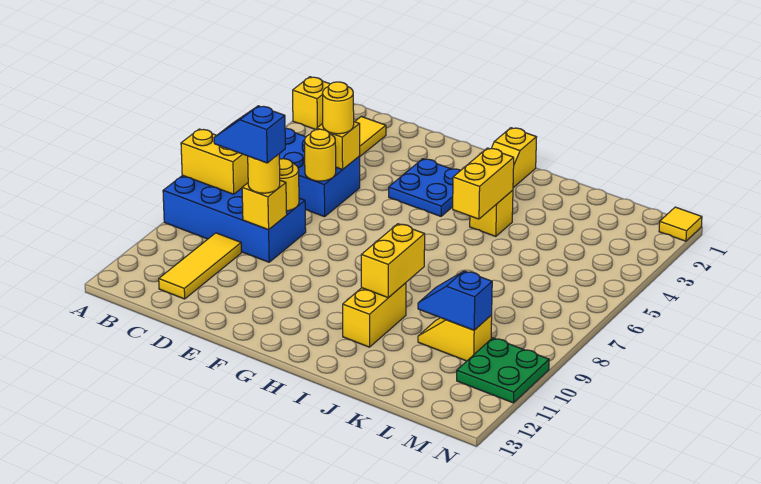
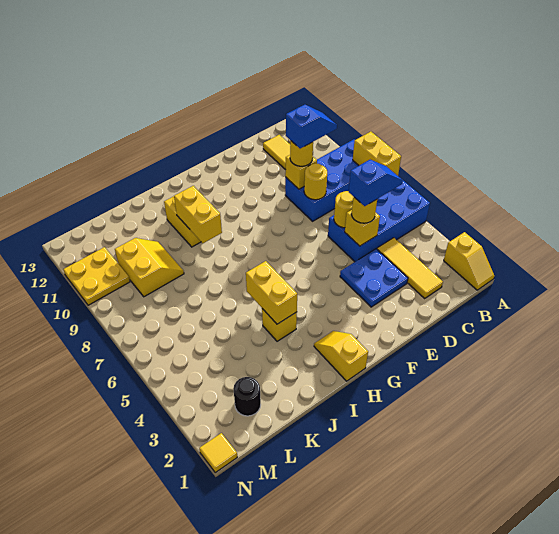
yellow 1x2 brick [181,129,248,194] -> yellow 1x2 brick turned to [353,132,401,176]
blue 2x2 plate [389,159,461,216] -> blue 2x2 plate moved to [340,249,408,307]
yellow 1x2 slope [418,315,492,361] -> yellow 2x2 slope [115,238,184,297]
blue 1x2 slope [418,271,492,330] -> blue 1x2 slope moved to [349,160,403,206]
none -> black 1x1 round brick [233,377,261,416]
green 2x2 plate [457,338,549,403] -> yellow 2x2 plate [63,247,130,305]

